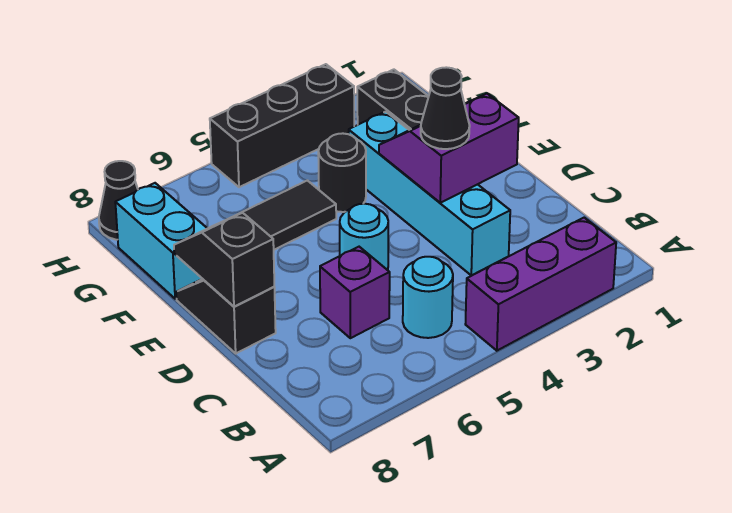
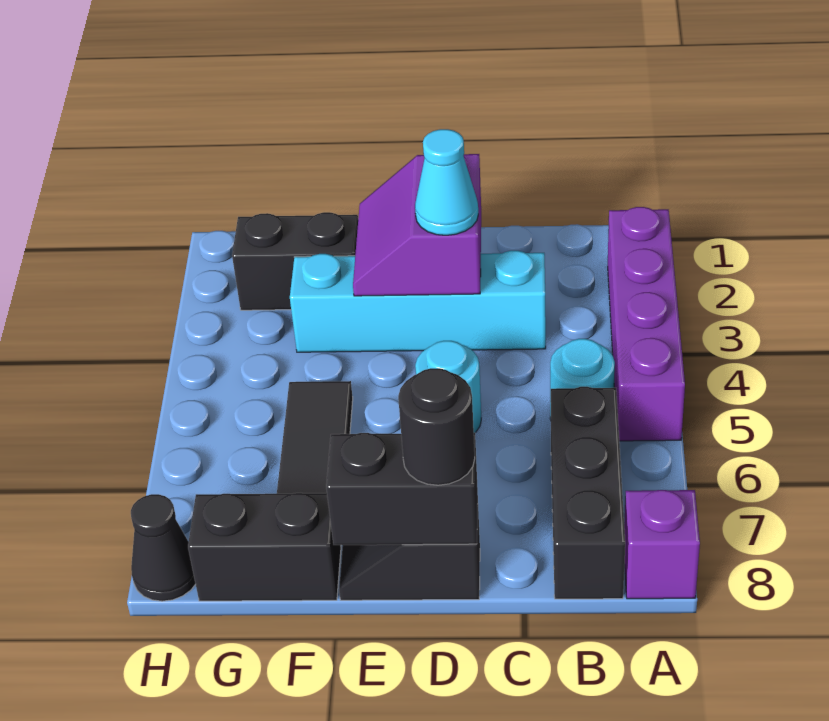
purple 1x3 brick [465,218,616,351] -> purple 1x4 brick [608,207,685,441]
purple 1x1 brick [320,247,390,338] -> purple 1x1 brick moved to [624,490,700,599]
black 1x1 cone [421,67,470,149] -> cyan 1x1 cone [415,129,478,235]
black 1x2 slope [174,213,274,307] -> black 1x2 brick [326,433,478,545]
black 1x1 round brick [318,133,366,212] -> black 1x1 round brick moved to [398,368,475,485]
cyan 1x2 brick [115,183,207,299] -> black 1x2 brick [188,493,341,601]
black 1x3 brick [210,64,354,187] -> black 1x3 brick moved to [551,387,625,599]

